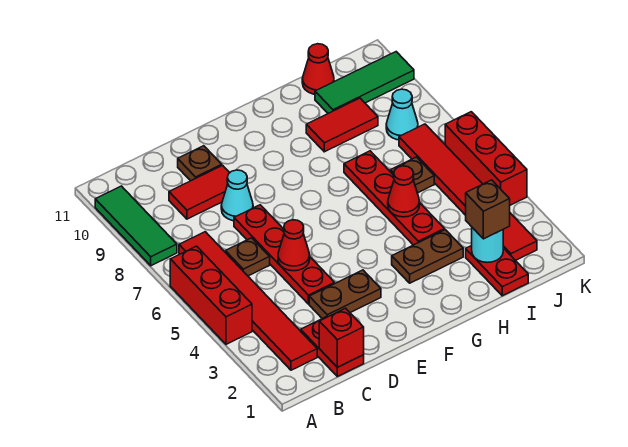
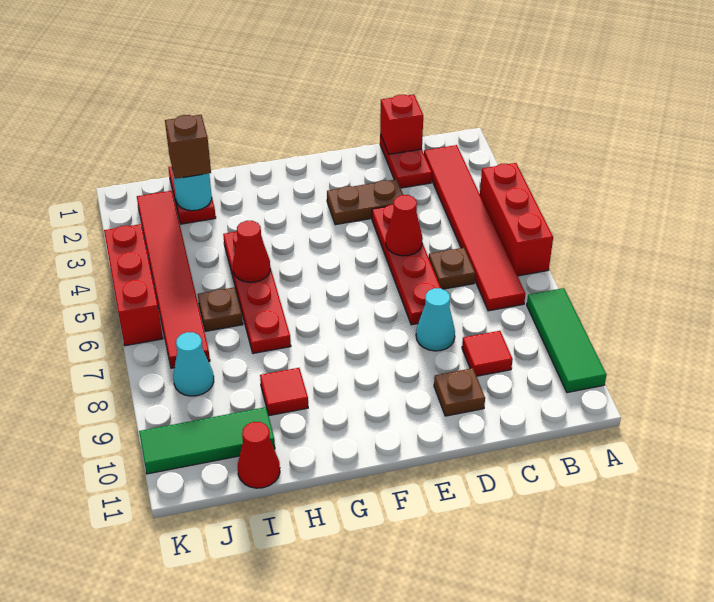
red 1x2 tile [169,165,230,219] -> red 1x1 tile [462,331,513,376]
brown 1x2 plate [392,230,463,283] -> none
red 1x2 tile [306,98,378,152] -> red 1x1 tile [260,368,308,416]

